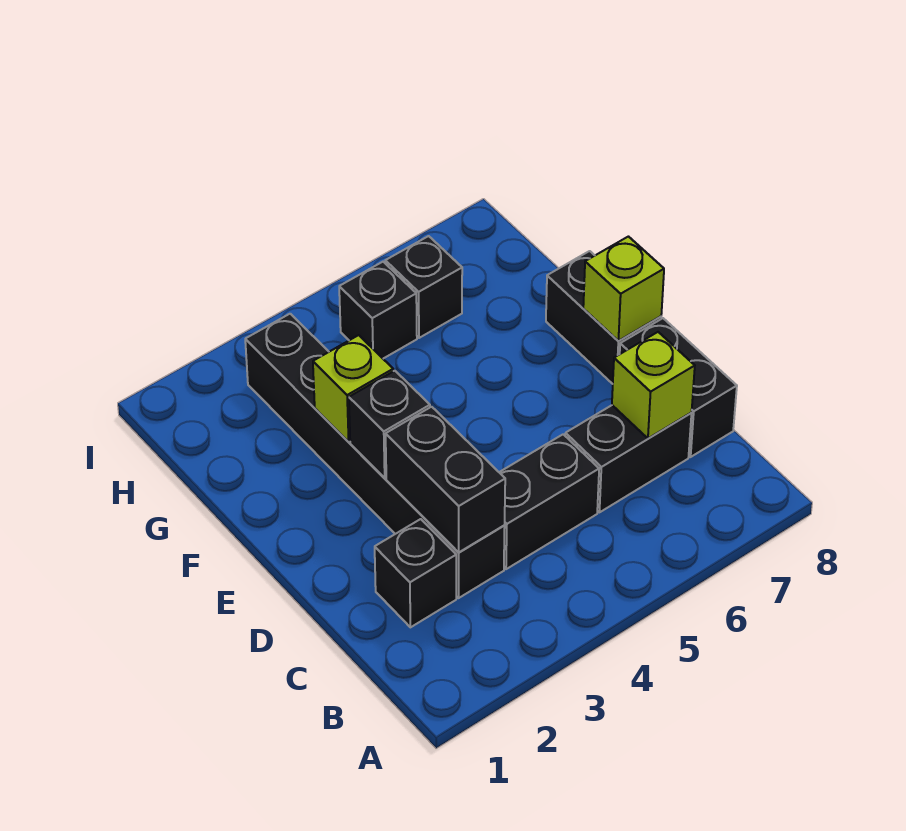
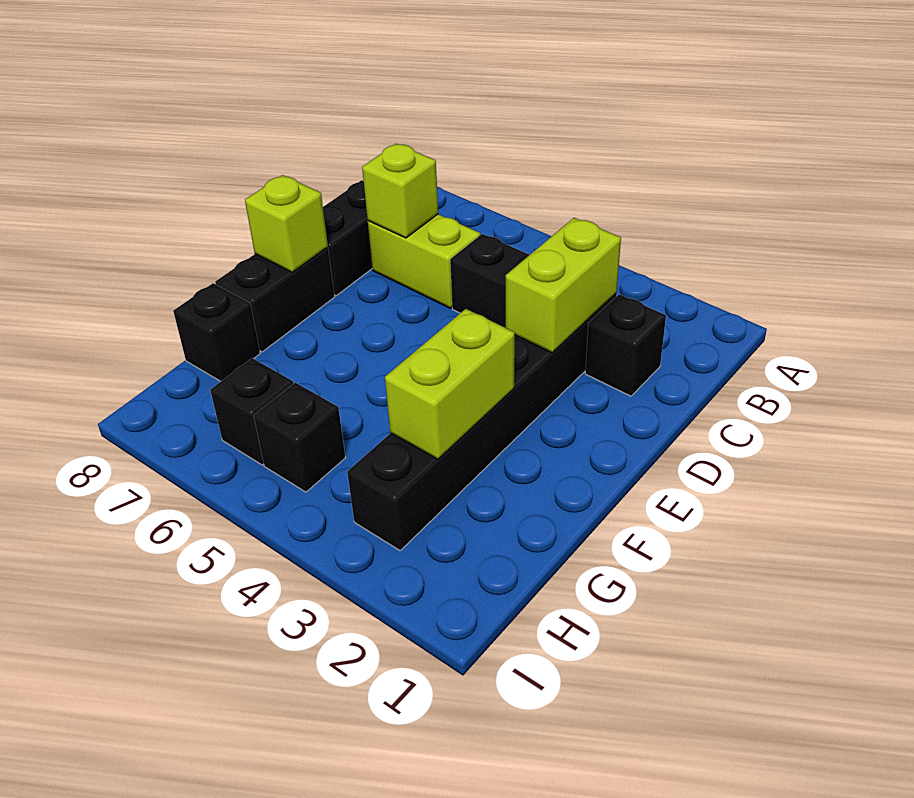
black 1x2 brick [386,407,505,553] -> lime 1x2 brick [506,218,621,353]
black 1x2 brick [565,405,692,512] -> lime 1x2 brick [368,214,480,308]
black 1x1 brick [349,371,430,478] -> black 1x1 brick moved to [173,283,260,381]
lime 1x1 brick [313,335,393,442] -> lime 1x2 brick [385,309,515,459]

